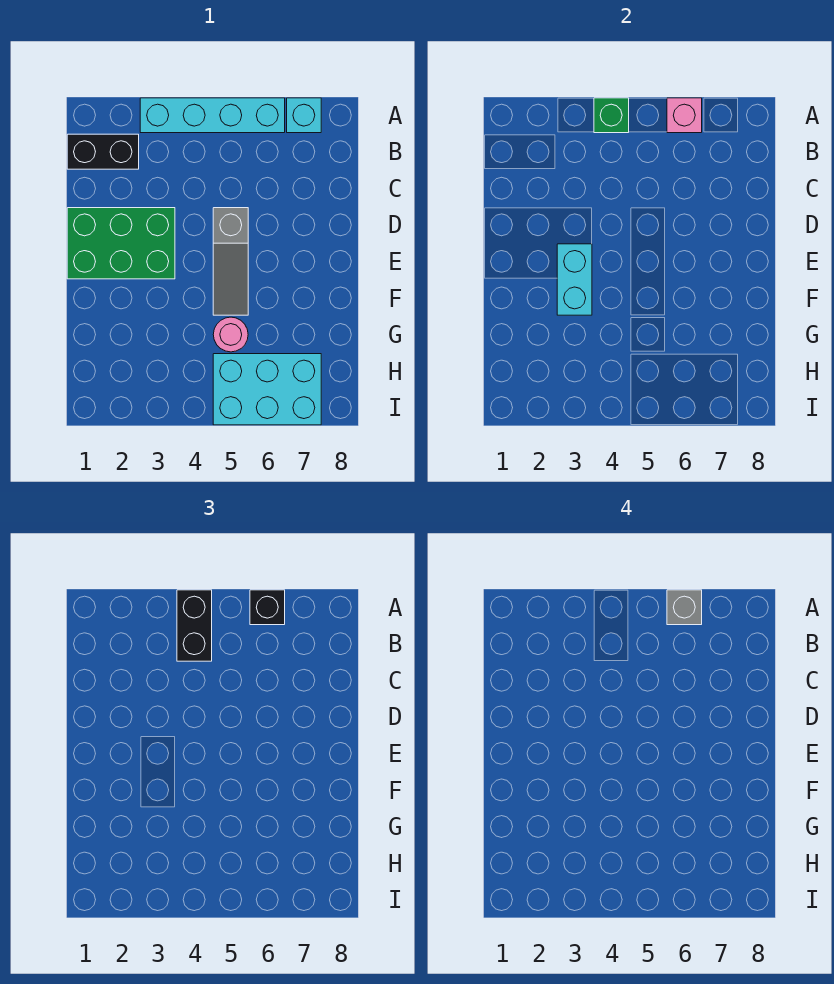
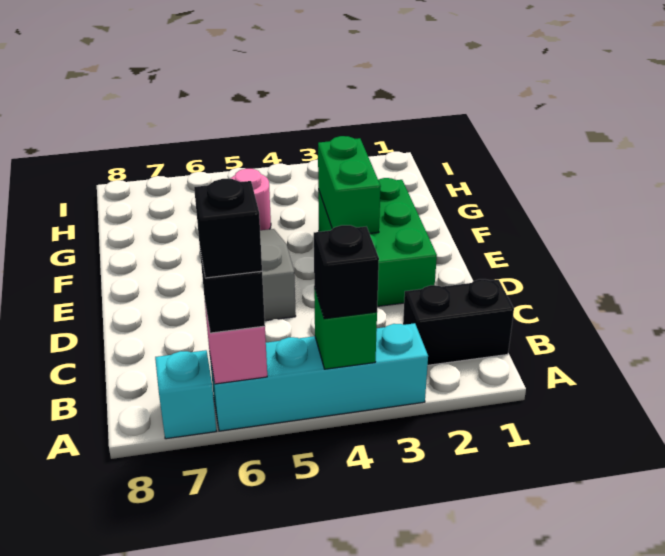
black 1x2 brick [177,590,212,661] -> black 1x1 brick [314,225,379,319]
grey 1x1 brick [667,590,702,625] -> black 1x1 brick [194,179,262,278]
green 2x3 brick [67,208,175,279] -> green 2x3 brick turned to [318,178,437,306]
cyan 1x2 brick [557,244,592,315] -> green 1x2 brick [318,136,381,234]
cyan 2x3 brick [213,354,321,425] -> none

